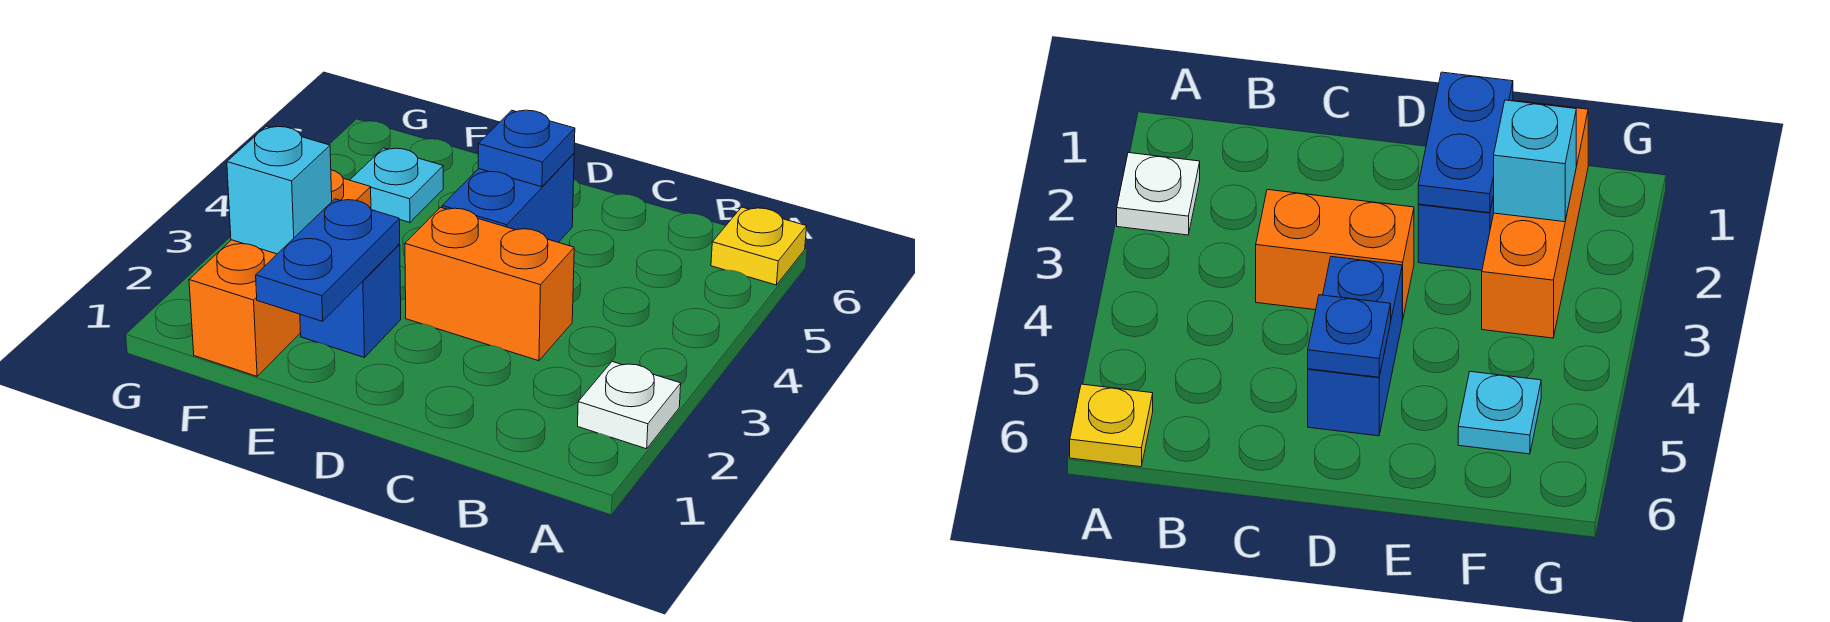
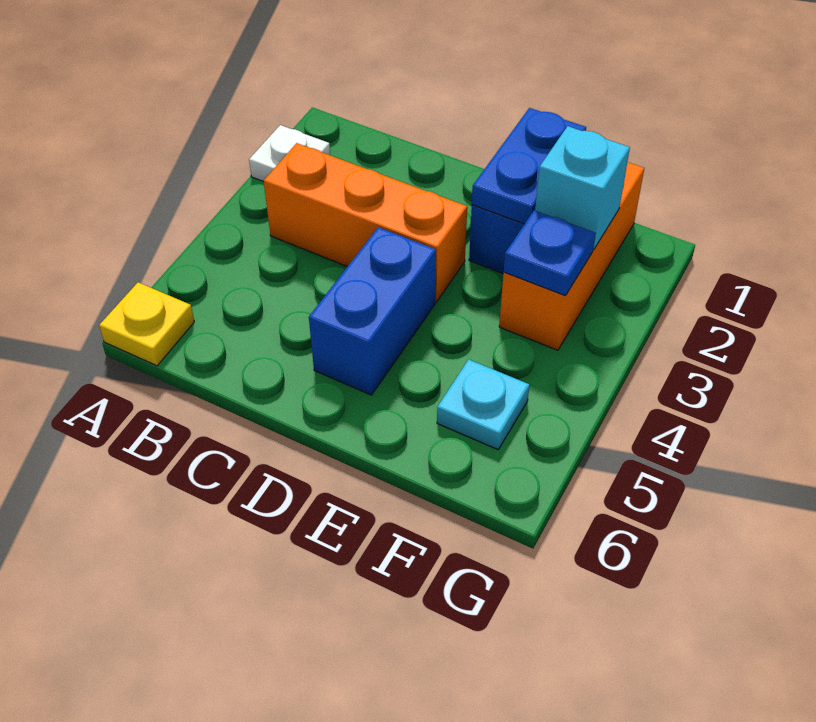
orange 1x2 brick [405,207,574,361] -> orange 1x3 brick [264,143,467,302]
blue 1x1 plate [478,110,575,187] -> blue 1x1 plate moved to [504,210,595,296]

